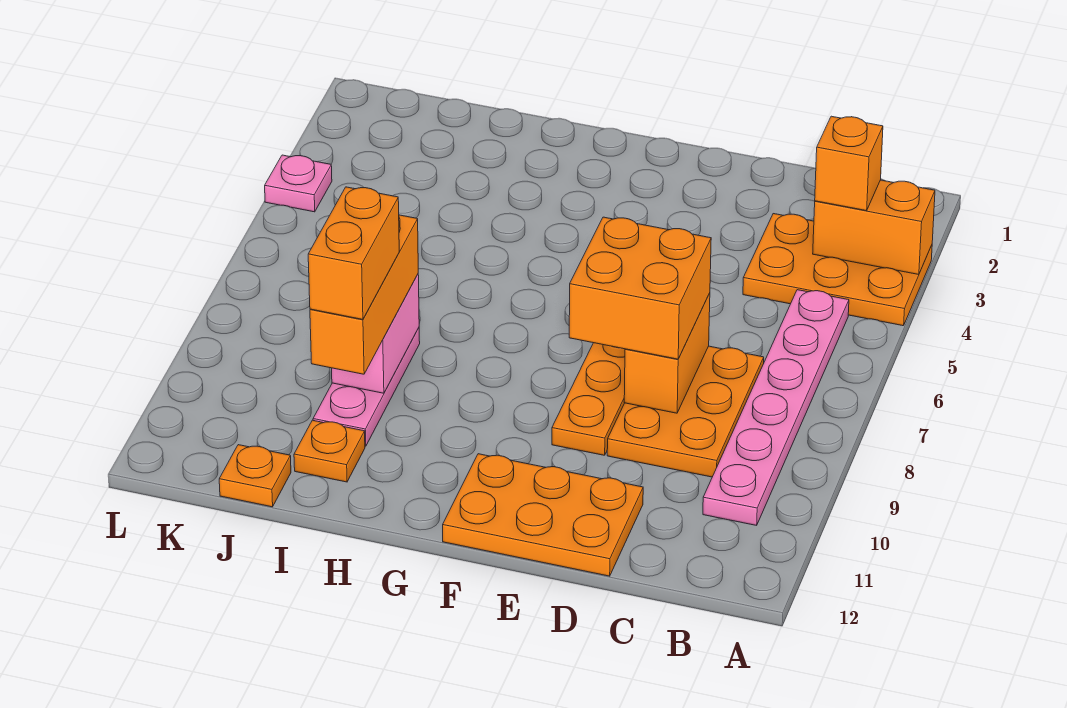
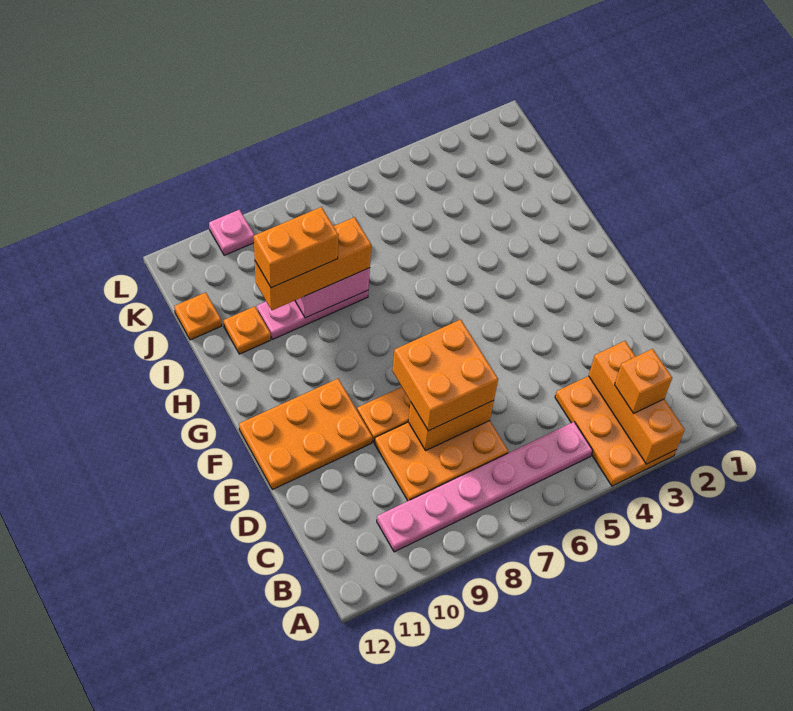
orange 1x2 brick [813,180,935,275] -> orange 1x3 brick [589,341,685,464]
orange 2x3 plate [443,454,643,576] -> orange 2x3 plate turned to [239,379,372,490]
pink 1x1 plate [265,155,332,212] -> pink 1x1 plate moved to [209,210,254,255]

